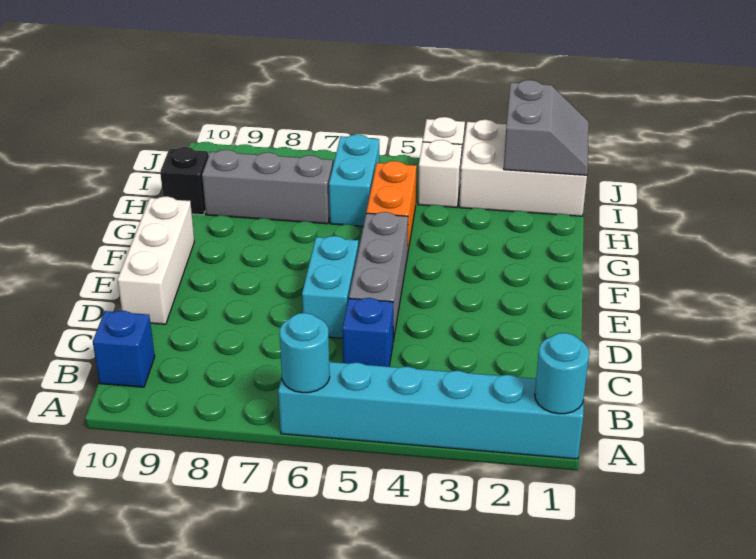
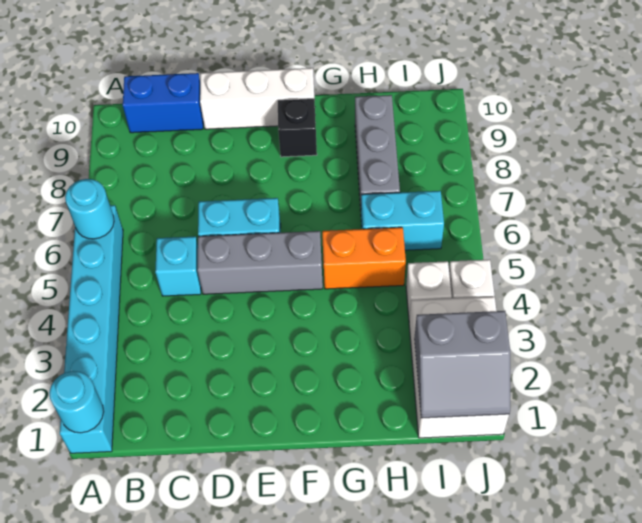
blue 1x1 brick [93,311,155,387] -> blue 1x2 brick [123,73,203,133]
blue 1x1 brick [342,298,393,367] -> cyan 1x1 brick [155,236,201,296]
black 1x1 brick [160,147,209,215] -> black 1x1 brick moved to [278,99,317,157]

